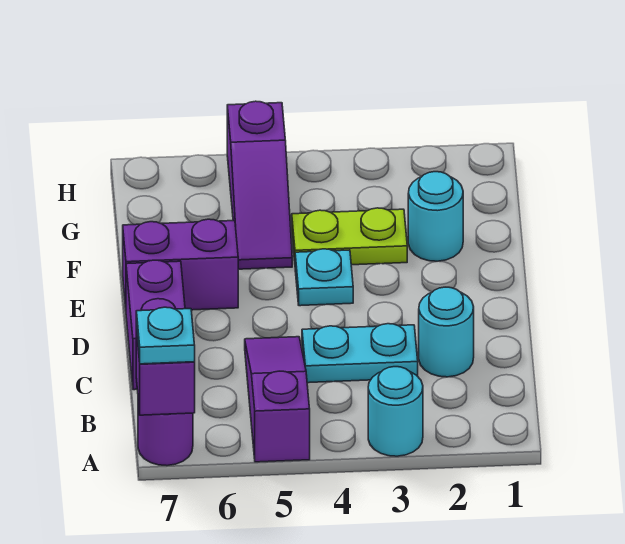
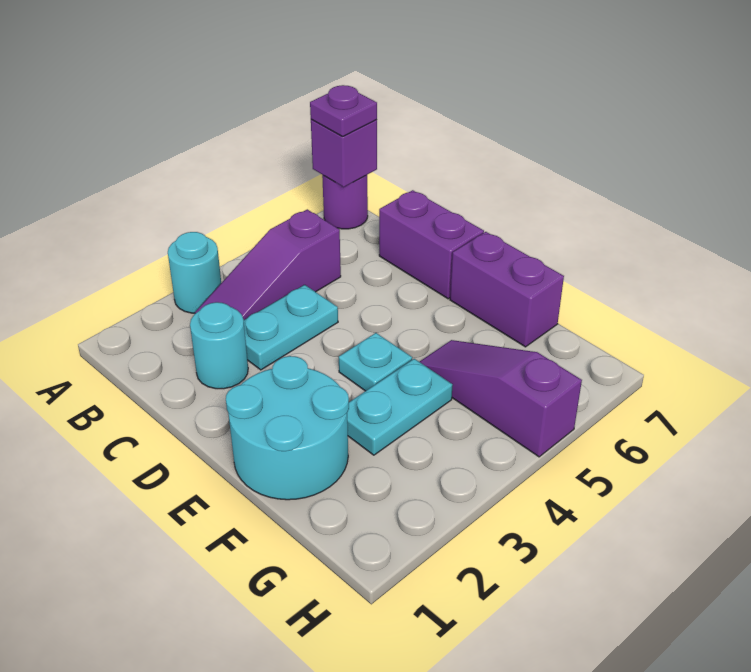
purple 1x3 slope [245,337,310,462] -> purple 1x3 slope turned to [195,209,341,320]
cyan 1x1 plate [136,307,195,364] -> purple 1x1 plate [310,85,377,136]
purple 1x2 brick [123,219,238,310] -> purple 1x2 brick turned to [450,232,564,347]
cyan 1x1 round brick [408,172,463,261] -> cyan 2x2 round brick [226,356,349,500]
lime 1x2 plate [292,208,407,265] -> cyan 1x2 plate [347,359,452,455]

